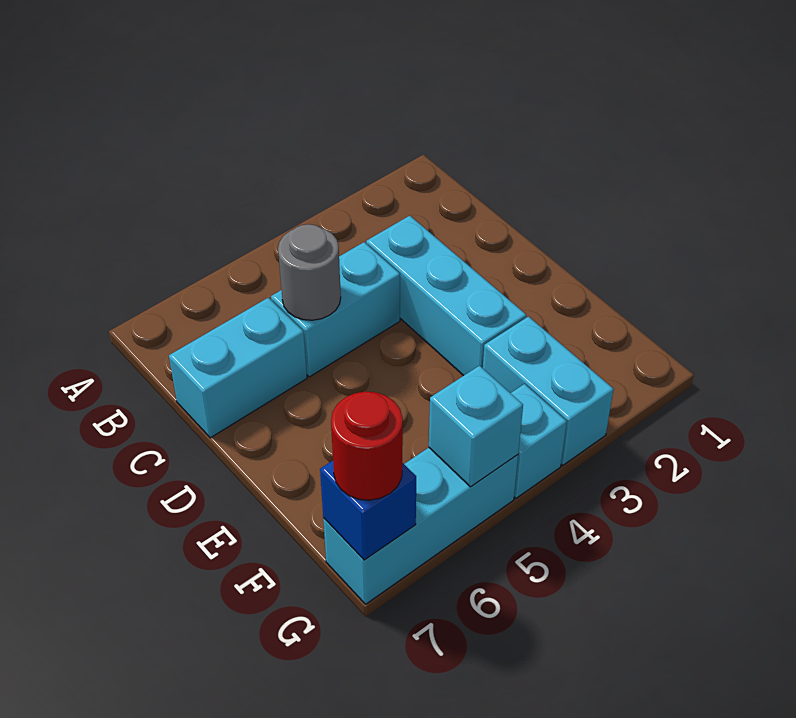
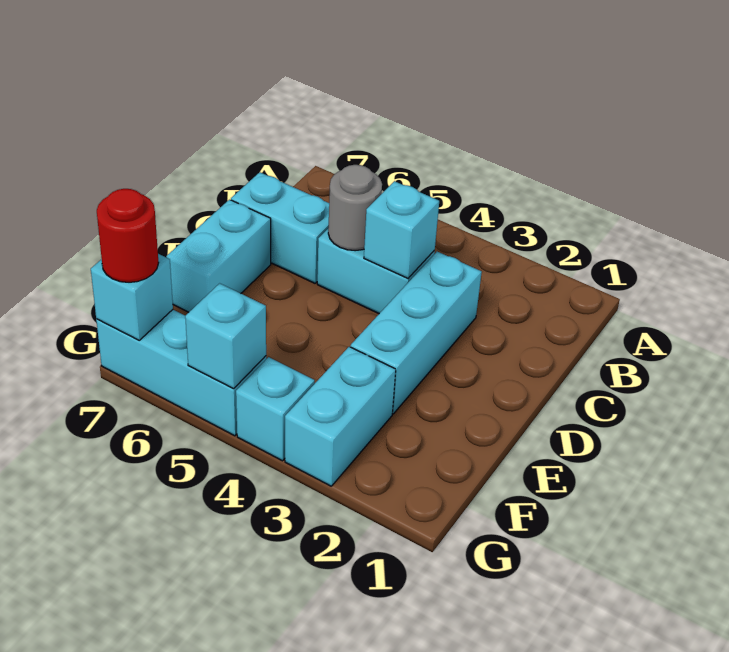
none -> cyan 1x1 brick [364,181,439,278]
none -> cyan 1x2 brick [166,200,271,312]
blue 1x1 brick [320,461,416,560] -> cyan 1x1 brick [91,254,173,340]

